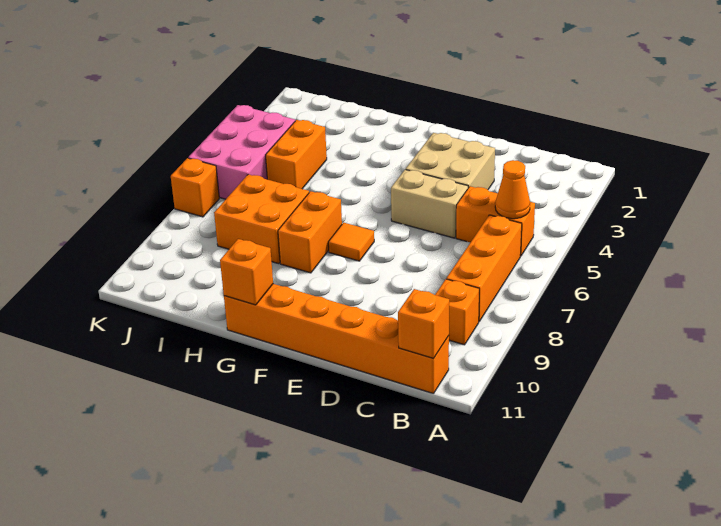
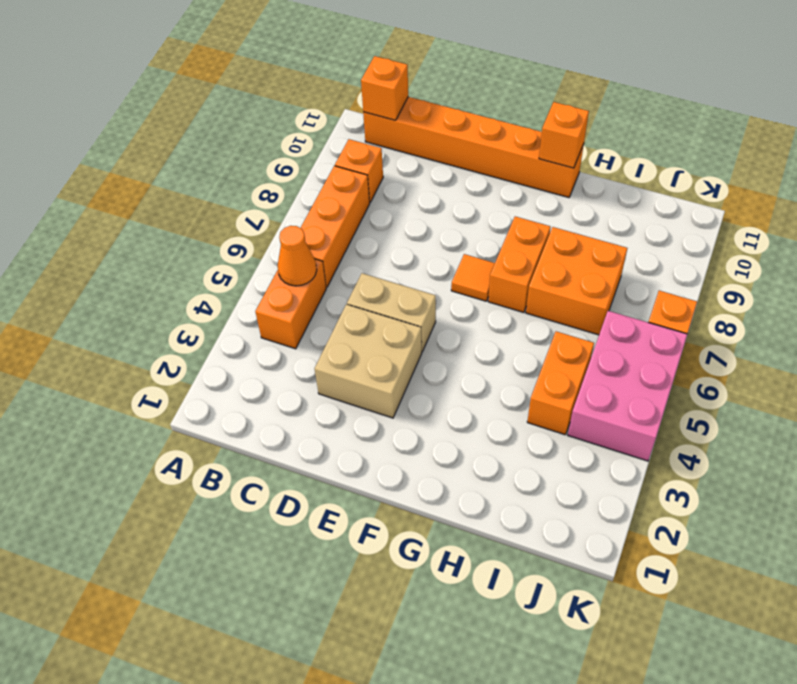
orange 1x2 brick [456,186,535,256] -> orange 1x2 brick turned to [255,259,326,349]

